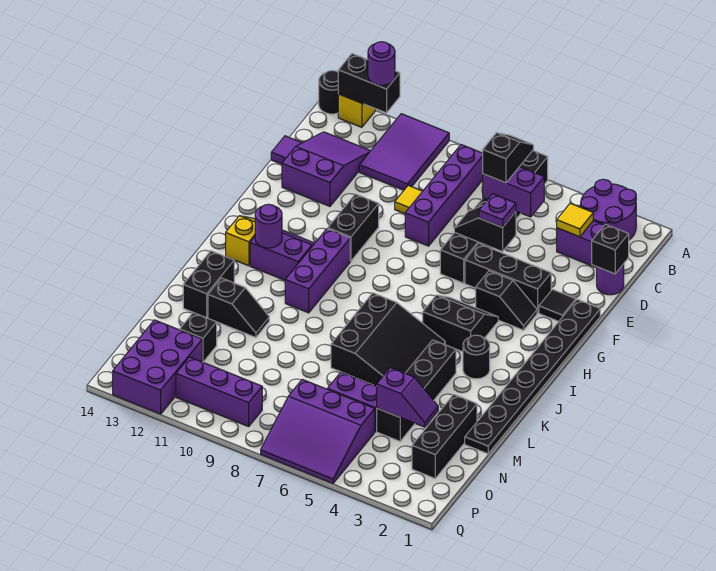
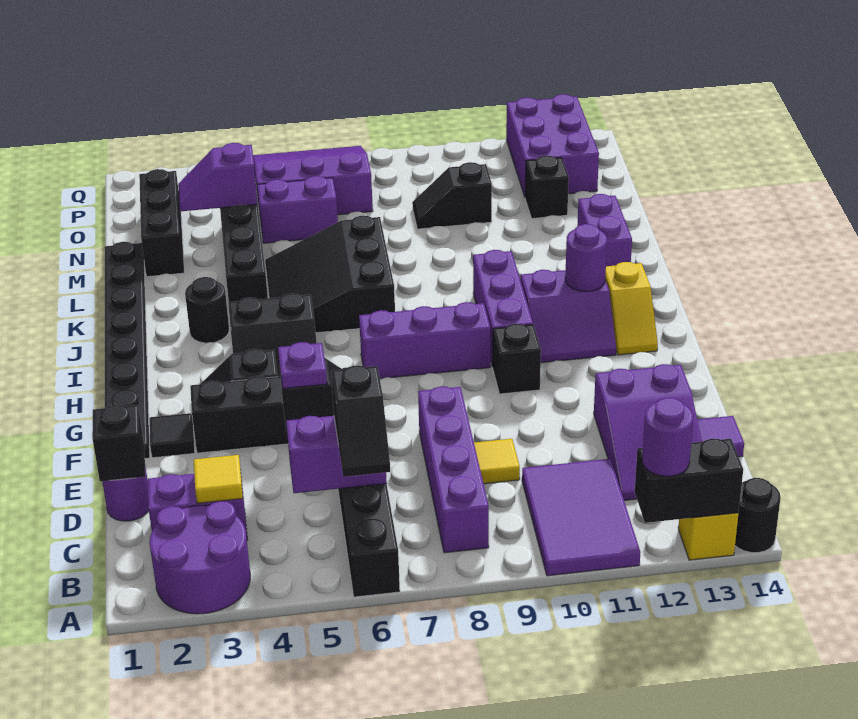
black 1x2 brick [328,194,379,261] -> black 1x1 brick [493,324,541,394]
black 1x2 brick [183,251,234,318] -> purple 1x2 brick [577,194,632,266]
black 1x2 slope [208,278,269,337] -> black 1x2 slope moved to [412,162,492,229]
purple 1x3 brick [176,357,262,426] -> purple 1x3 brick moved to [359,302,490,379]

